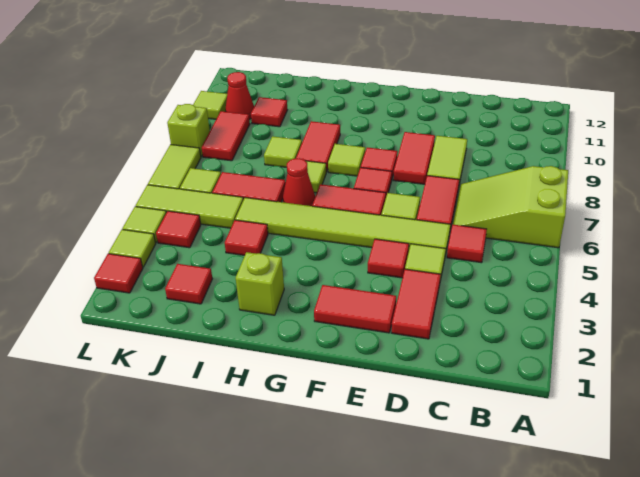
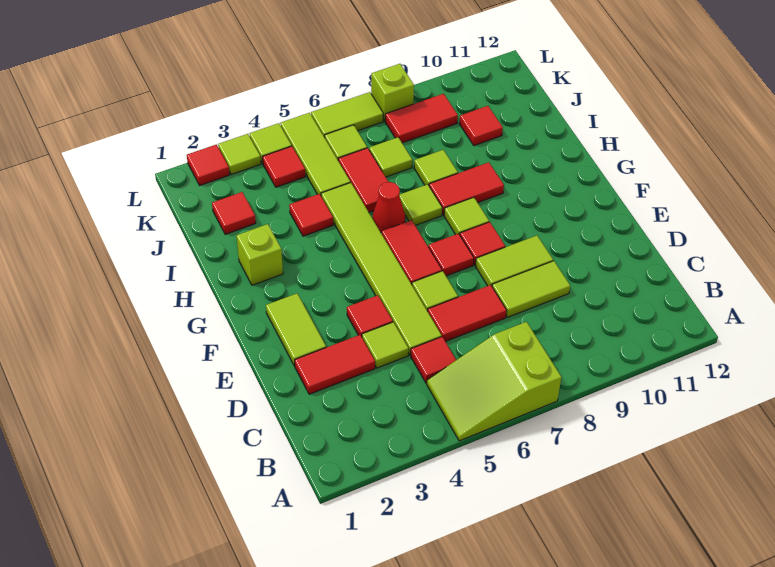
lime 2x3 slope [453,166,568,248] -> lime 2x3 slope turned to [427,322,561,441]
red 1x2 tile [314,285,396,333] -> lime 1x2 tile [266,294,326,366]
red 1x2 tile [393,132,435,184] -> lime 1x2 tile [475,236,553,286]
red 1x1 cone [225,72,254,119] -> none
lime 1x1 tile [193,91,227,119] -> lime 1x1 tile moved to [369,137,412,177]

